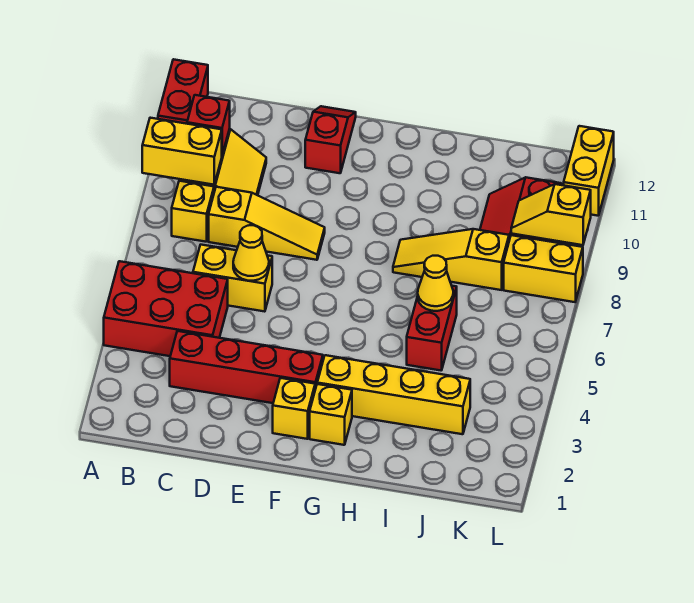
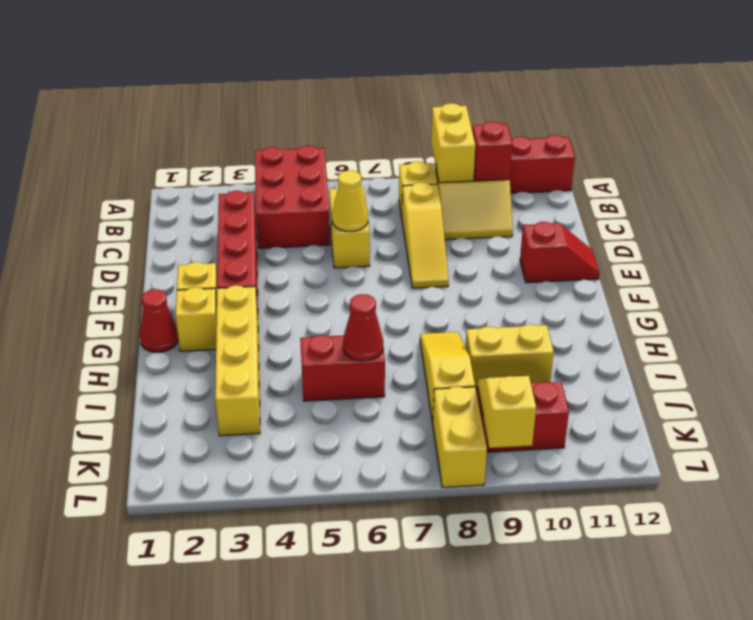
none -> red 1x1 cone [140,289,178,352]
yellow 1x1 cone [418,256,453,311] -> red 1x1 cone [343,294,383,361]
yellow 1x2 brick [564,126,614,216] -> yellow 1x2 brick moved to [466,324,554,386]

